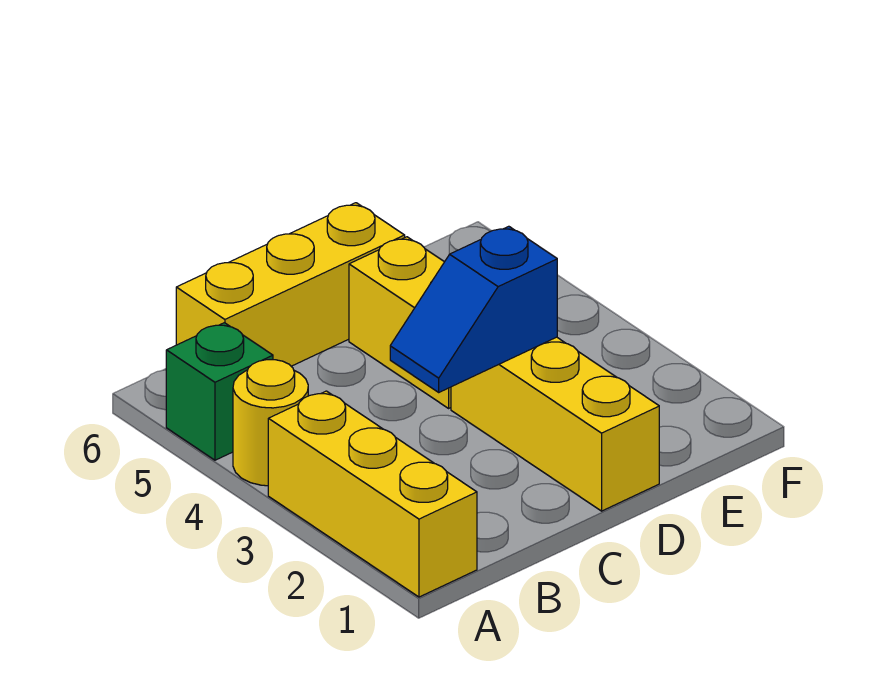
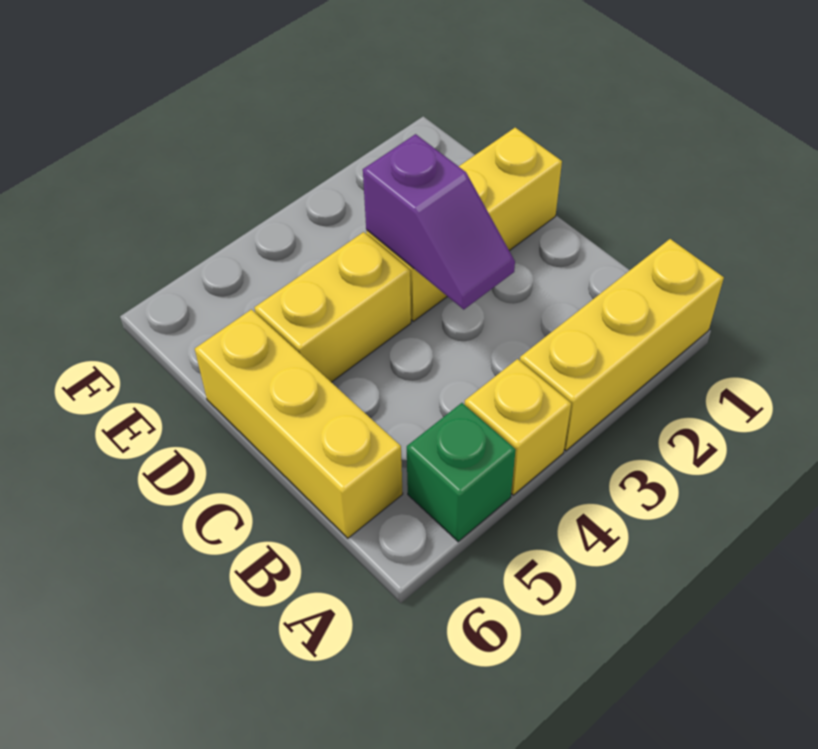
yellow 1x1 round brick [233,360,308,486] -> yellow 1x1 brick [464,359,571,495]
blue 1x2 slope [390,226,557,392] -> purple 1x2 slope [363,134,515,309]

